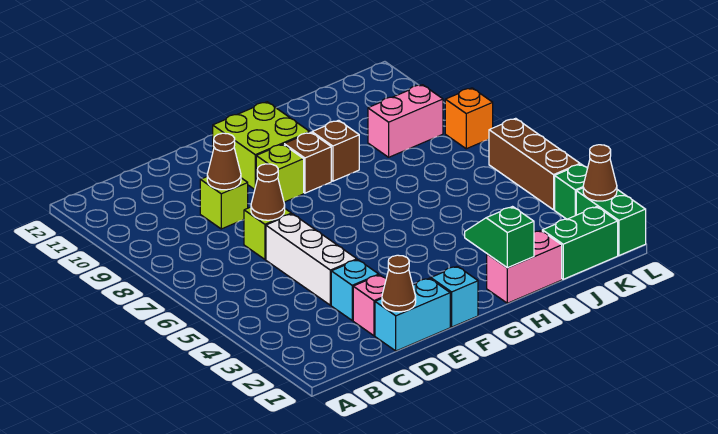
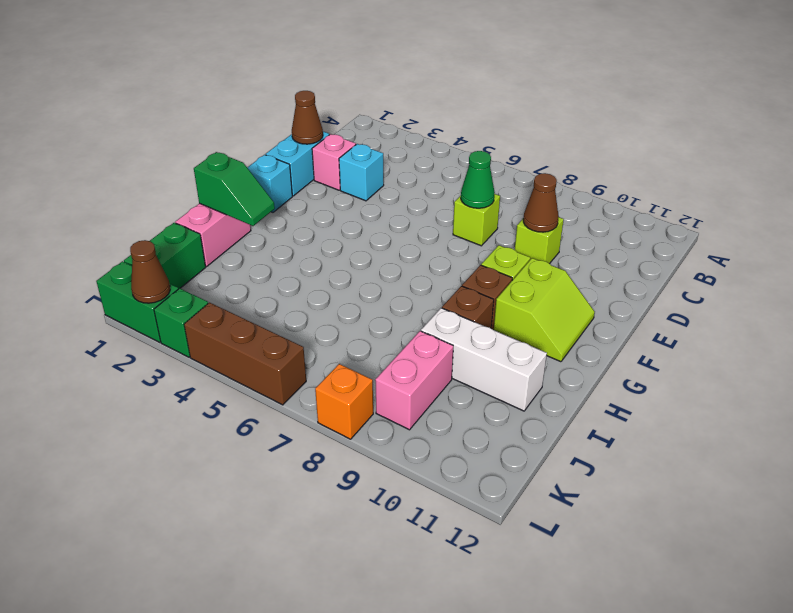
white 1x3 brick [266,214,357,305] -> white 1x3 brick moved to [421,308,547,411]
brown 1x1 cone [251,164,285,220] -> green 1x1 cone [461,151,495,208]
lime 2x2 brick [213,102,310,189] -> lime 2x2 slope [494,258,595,362]

